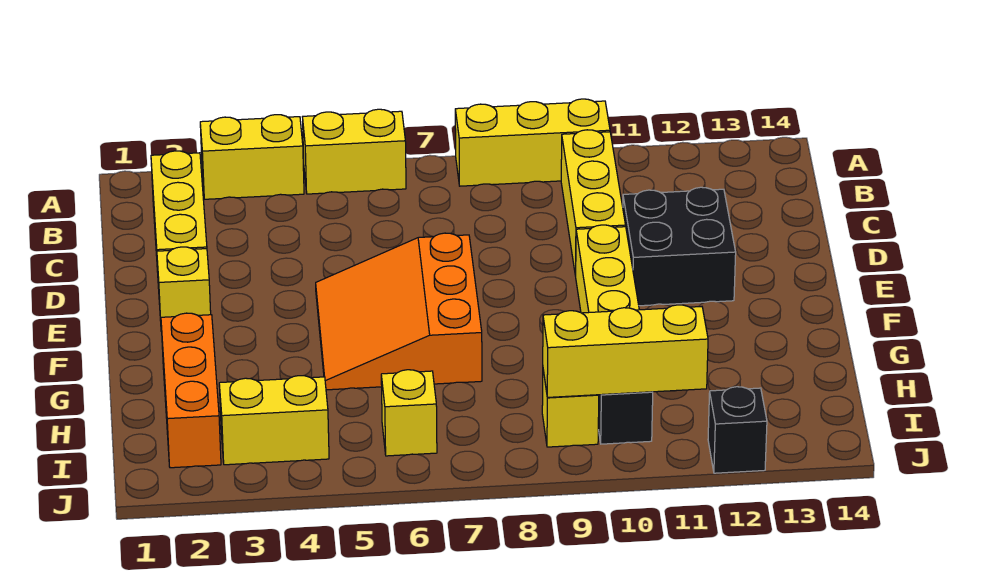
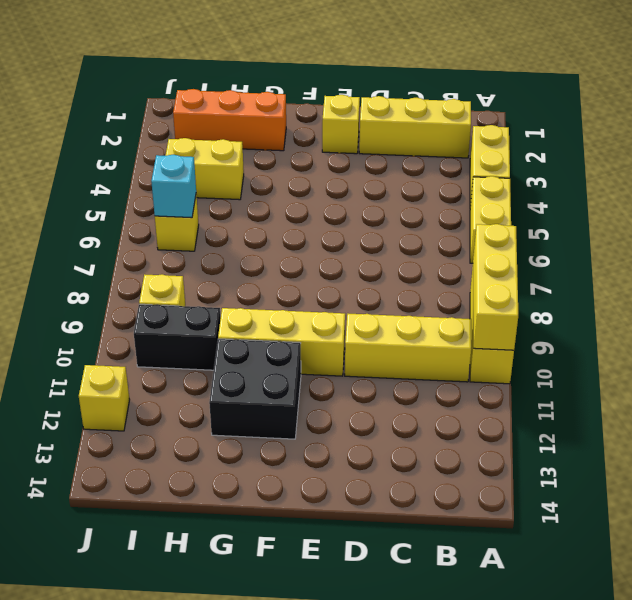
black 2x2 brick [623,187,736,306] -> black 2x2 brick moved to [209,339,301,439]
orange 3x3 slope [316,233,482,390] -> none
yellow 1x2 brick [219,376,329,465] -> yellow 1x2 brick turned to [165,138,244,200]
none -> cyan 1x1 brick [151,155,196,218]
yellow 1x3 brick [543,305,708,397] -> yellow 1x3 brick moved to [473,224,518,350]
black 1x1 brick [708,387,767,473] -> yellow 1x1 brick [79,365,130,431]

